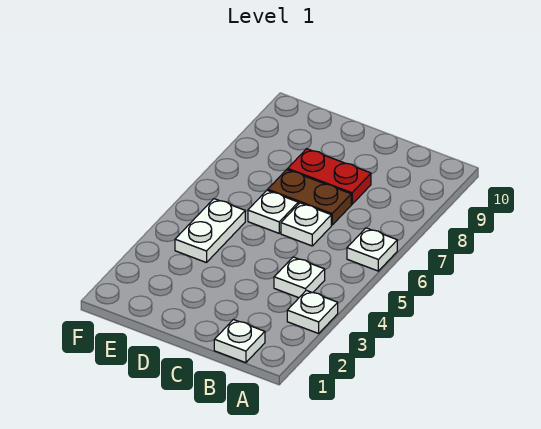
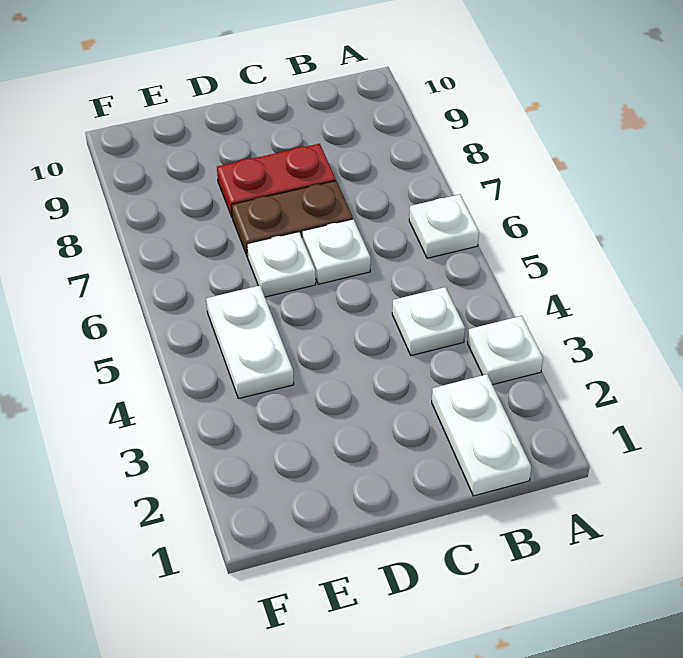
white 1x1 plate [214,319,265,363] -> white 1x2 plate [432,374,531,496]

